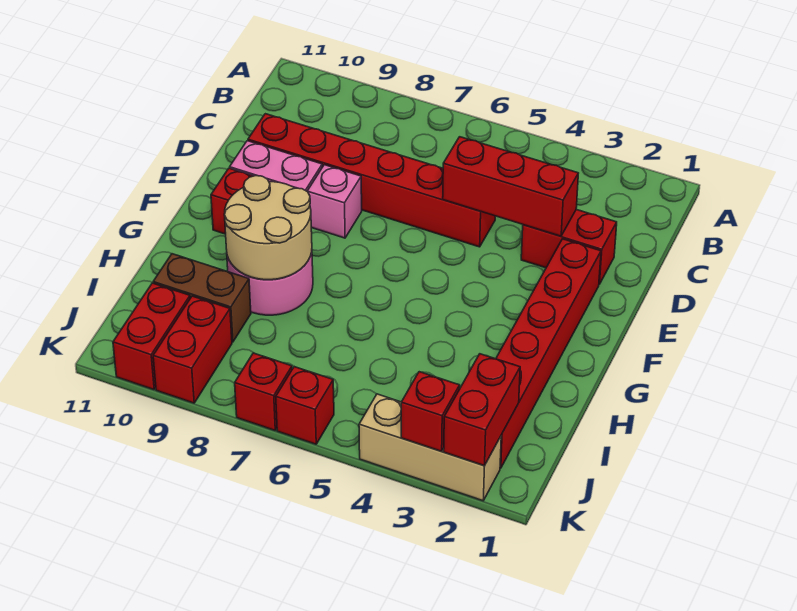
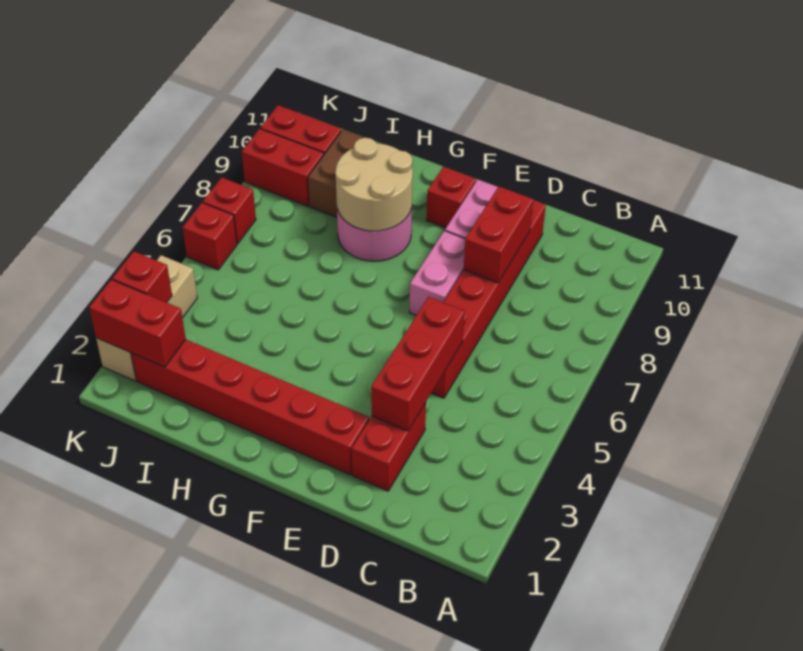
none -> red 1x2 brick [464,186,533,283]
pink 1x1 brick [307,165,362,238] -> pink 1x2 brick [409,231,465,315]

